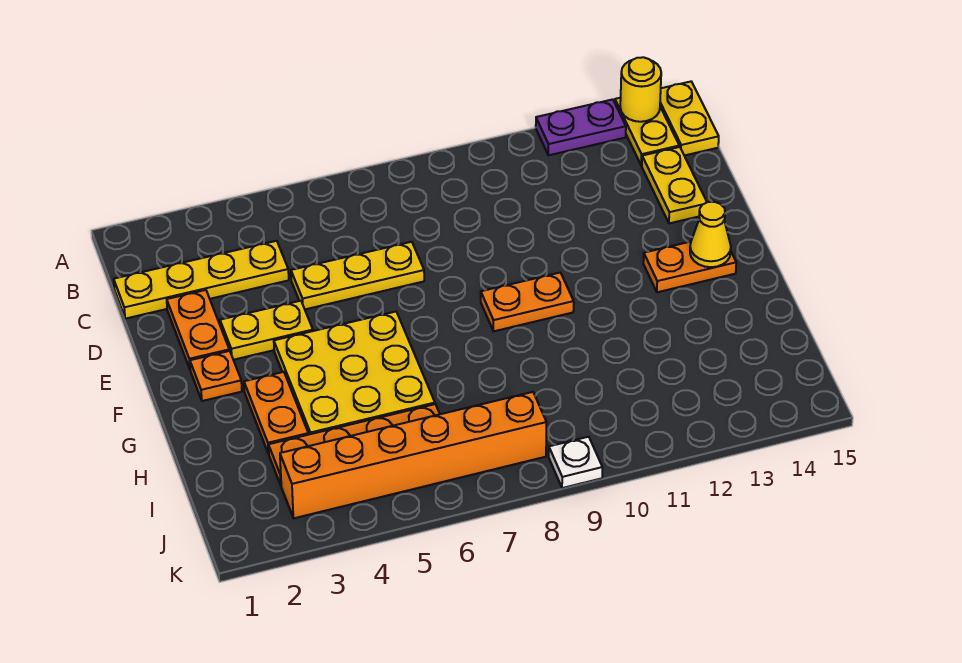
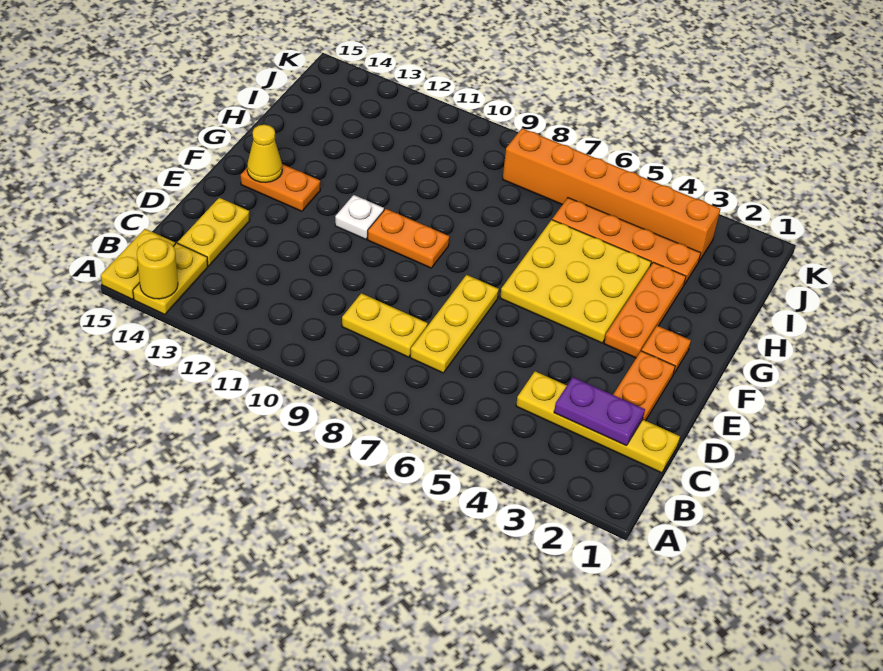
purple 1x2 plate [536,99,626,155] -> purple 1x2 plate moved to [554,377,645,446]
yellow 1x3 plate [291,242,424,309] -> yellow 1x3 plate turned to [410,275,499,373]
yellow 1x2 plate [220,301,313,360] -> yellow 1x2 plate moved to [342,293,428,357]
orange 1x2 plate [244,372,308,454] -> orange 1x3 plate [604,262,686,358]
white 1x1 plate [549,437,602,488] -> white 1x1 plate moved to [335,195,384,239]

